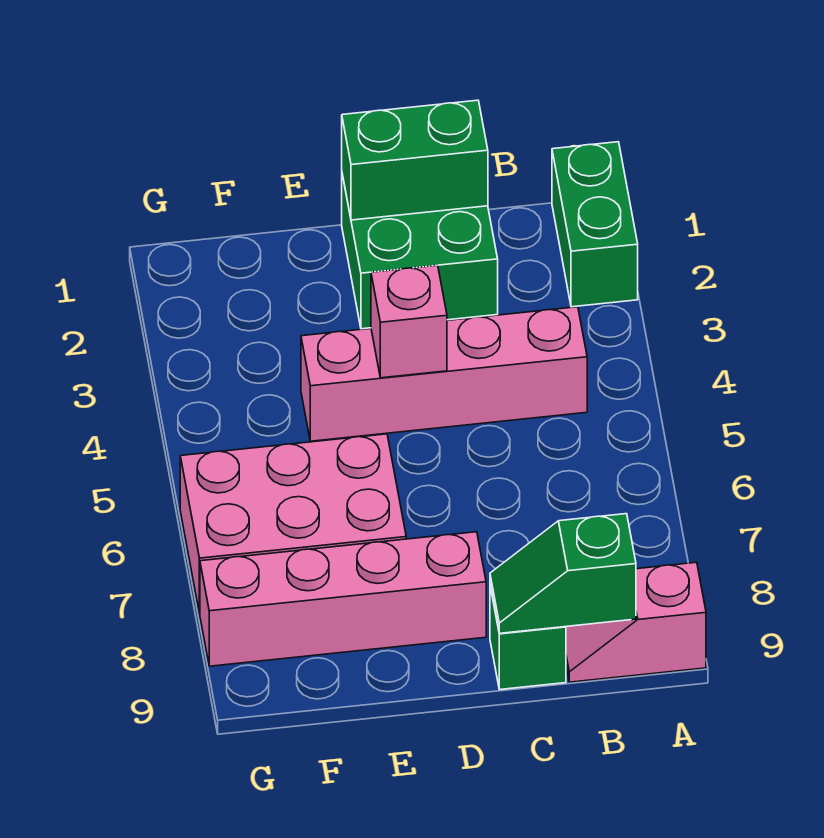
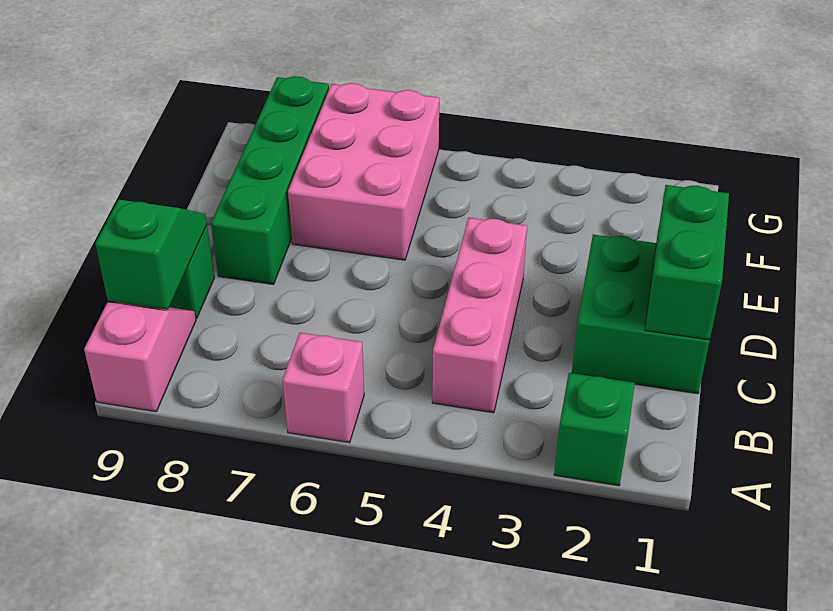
green 1x2 brick [552,142,638,307] -> green 1x1 brick [554,373,635,486]
pink 1x4 brick [301,307,587,441] -> pink 1x3 brick [432,218,527,413]
pink 1x1 brick [371,265,447,378] -> pink 1x1 brick moved to [283,333,364,443]
pink 1x4 brick [200,532,486,666] -> green 1x4 brick [211,76,329,284]

